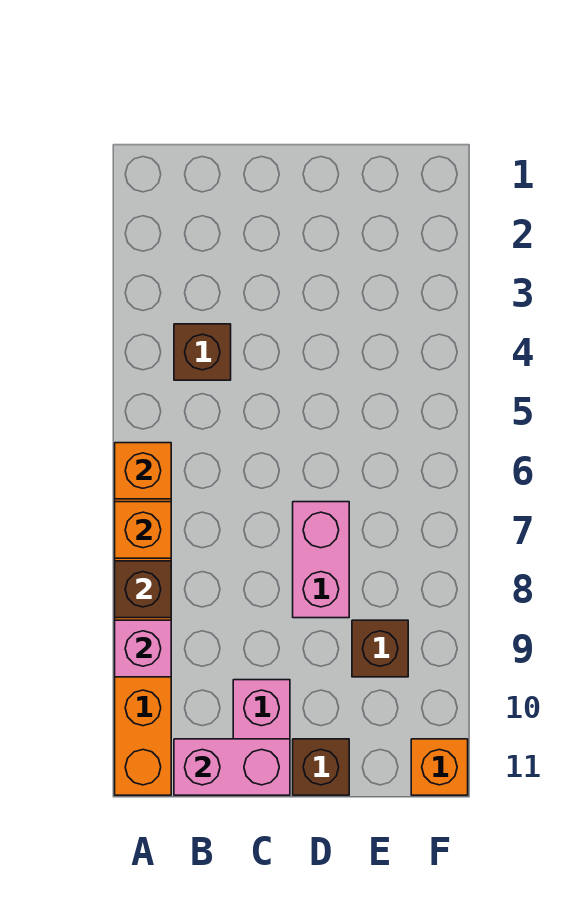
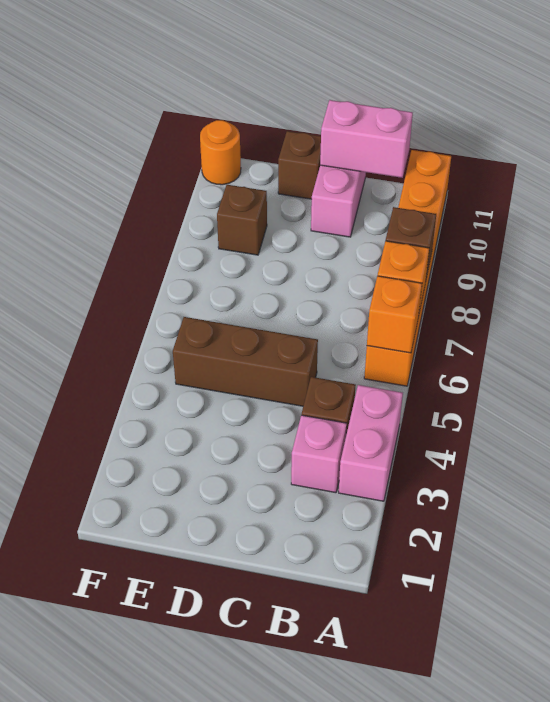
pink 1x1 brick [115,620,171,677] -> pink 1x1 brick moved to [291,415,347,493]
none -> brown 1x3 brick [173,317,318,406]
pink 1x2 brick [293,502,349,618] -> pink 1x2 brick moved to [339,385,403,501]
orange 1x1 brick [411,739,468,795] -> orange 1x1 round brick [200,120,241,185]

